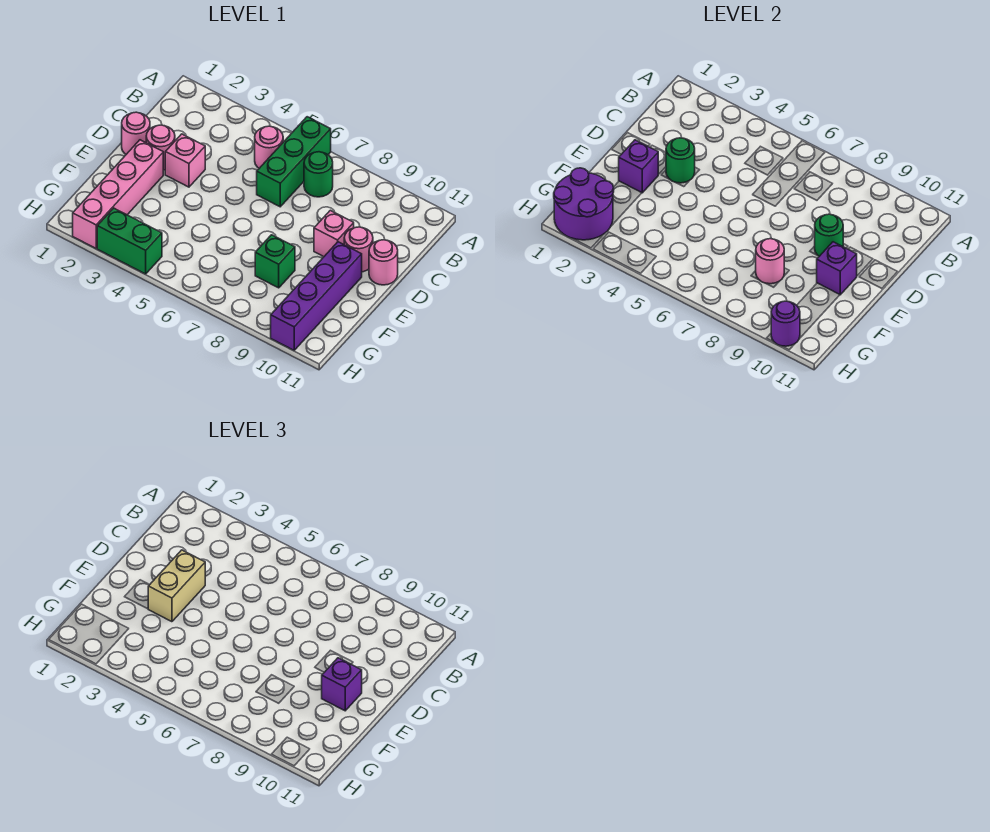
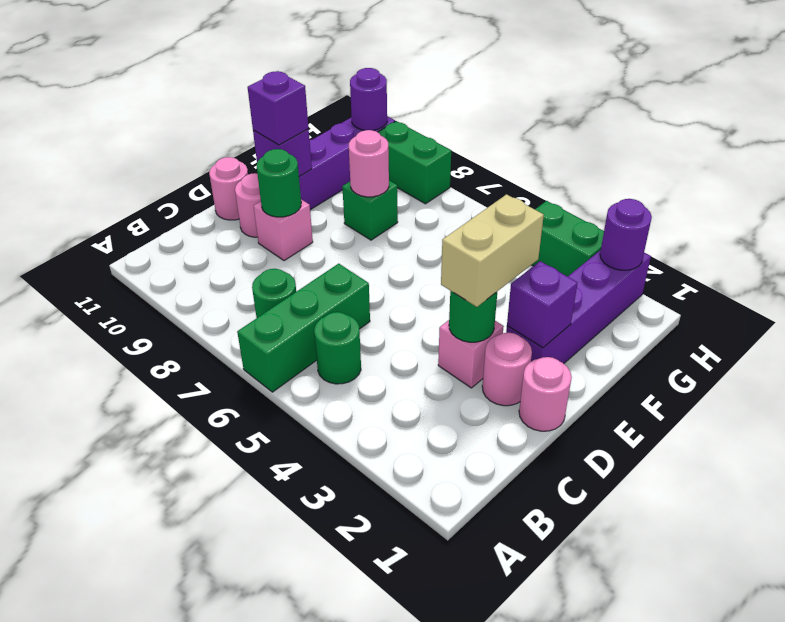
pink 1x1 round brick [255,126,283,168] -> green 1x1 round brick [314,312,361,384]
pink 1x4 brick [73,140,163,248] -> purple 1x4 brick [506,250,651,364]
purple 2x2 round brick [554,168,614,240] -> purple 1x1 round brick [600,199,652,270]
none -> green 1x2 brick [378,121,451,204]

